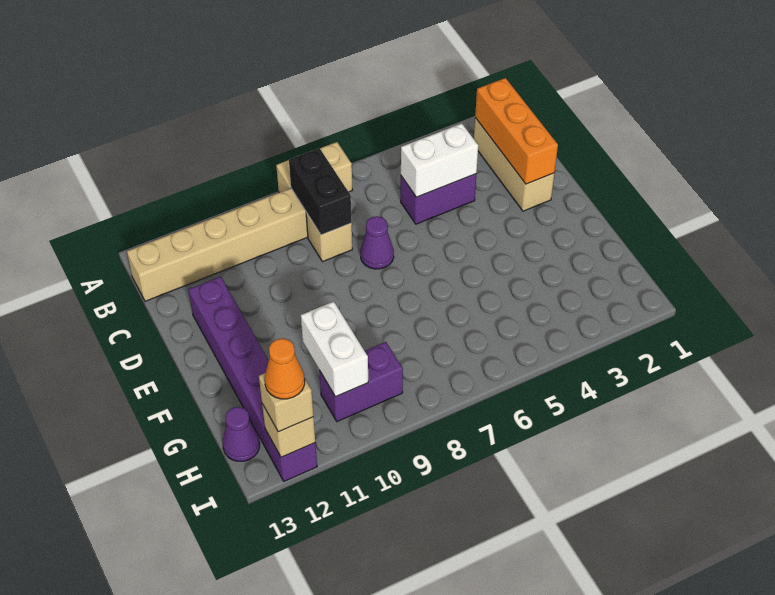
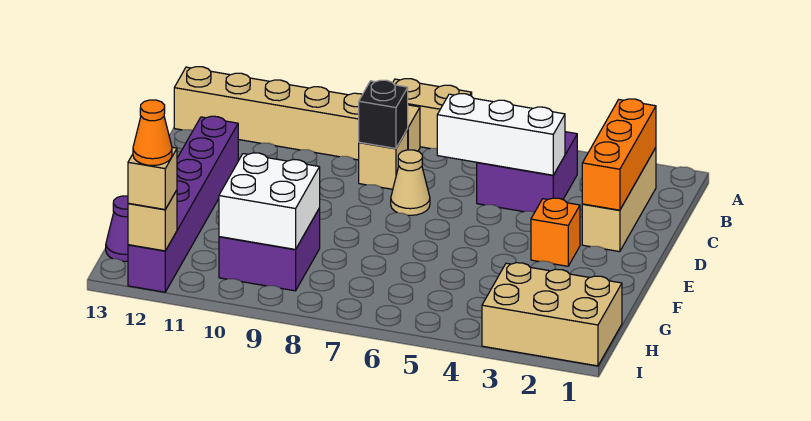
black 1x2 brick [289,148,352,235] -> black 1x1 brick [359,80,408,148]
purple 1x2 brick [401,174,476,224] -> purple 2x2 brick [477,132,577,212]
white 1x2 brick [401,123,478,197] -> white 1x3 brick [437,94,565,175]
purple 1x1 cone [360,216,394,269] -> tan 1x1 cone [391,150,430,215]
none -> orange 1x1 brick [531,198,580,266]
white 1x2 brick [301,301,368,397] -> white 2x2 brick [219,153,320,249]
none -> tan 2x3 brick [482,263,622,366]
purple 1x2 brick [319,342,403,422] -> purple 2x2 brick [219,208,320,291]

